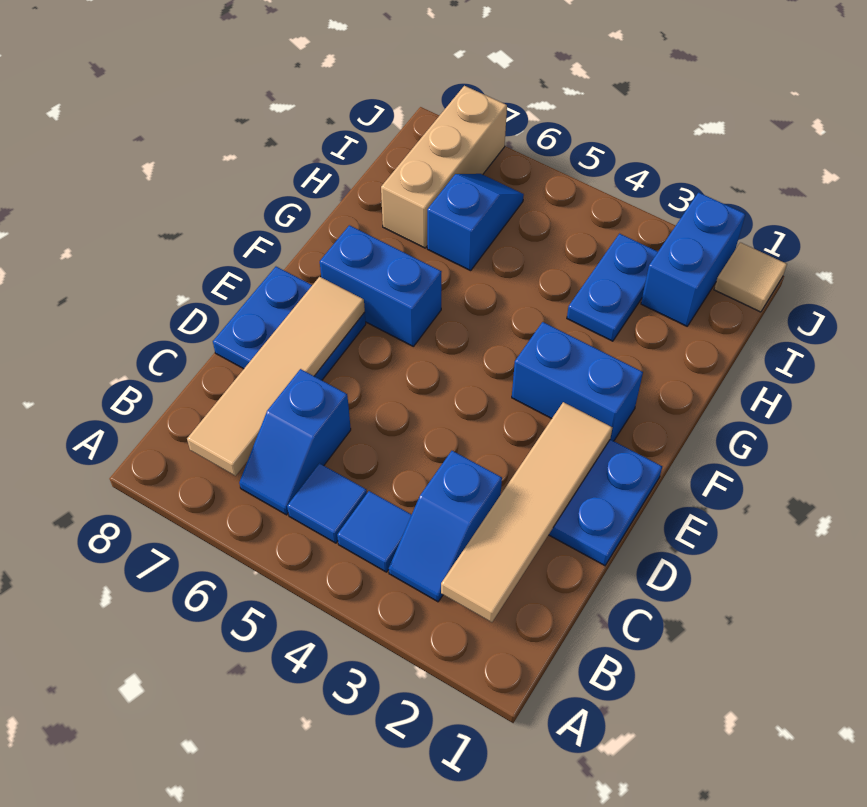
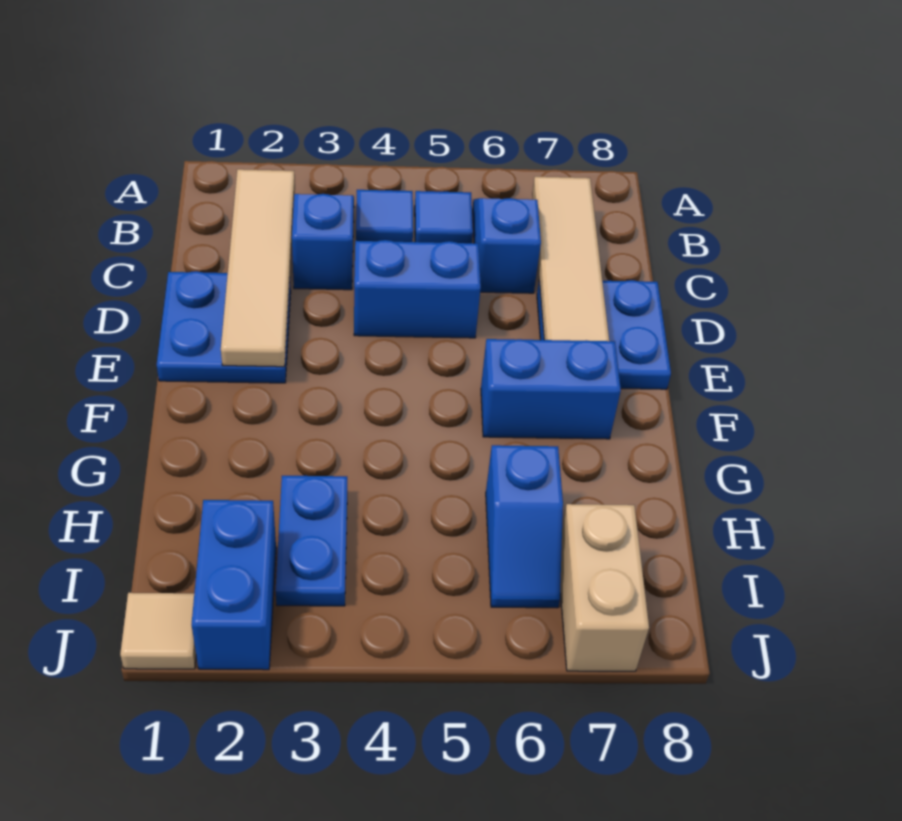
blue 1x2 brick [512,322,643,441] -> blue 1x2 brick moved to [354,240,481,338]
tan 1x3 brick [381,86,507,248] -> tan 1x2 brick [560,504,649,671]

